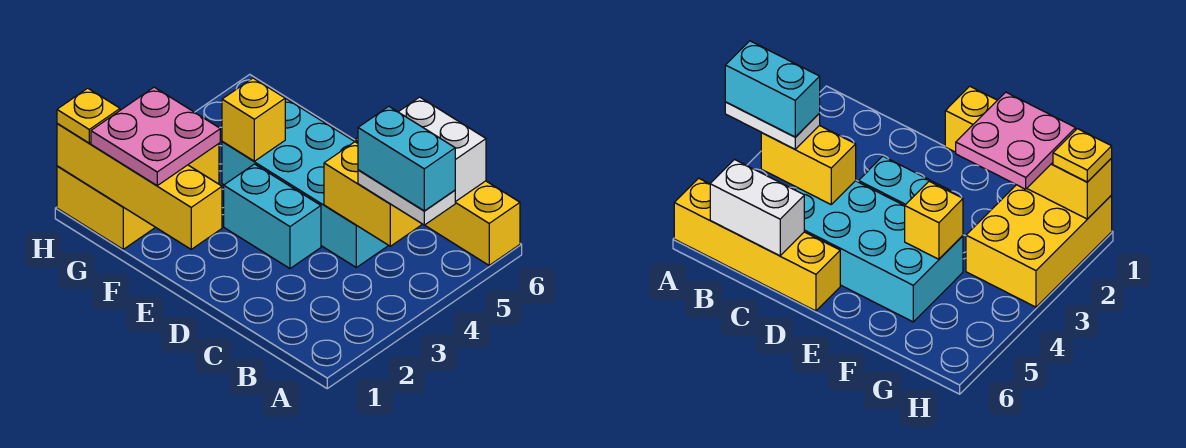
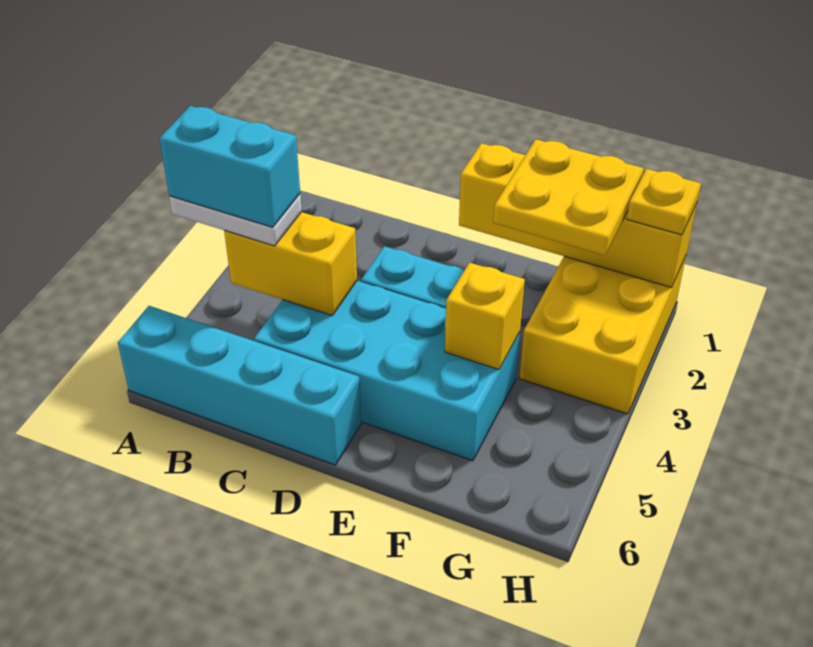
yellow 1x4 brick [355,138,520,265] -> cyan 1x4 brick [118,306,361,465]
white 1x2 brick [399,97,486,202] -> none
pink 2x2 plate [91,87,220,186] -> yellow 2x2 plate [493,139,643,255]

